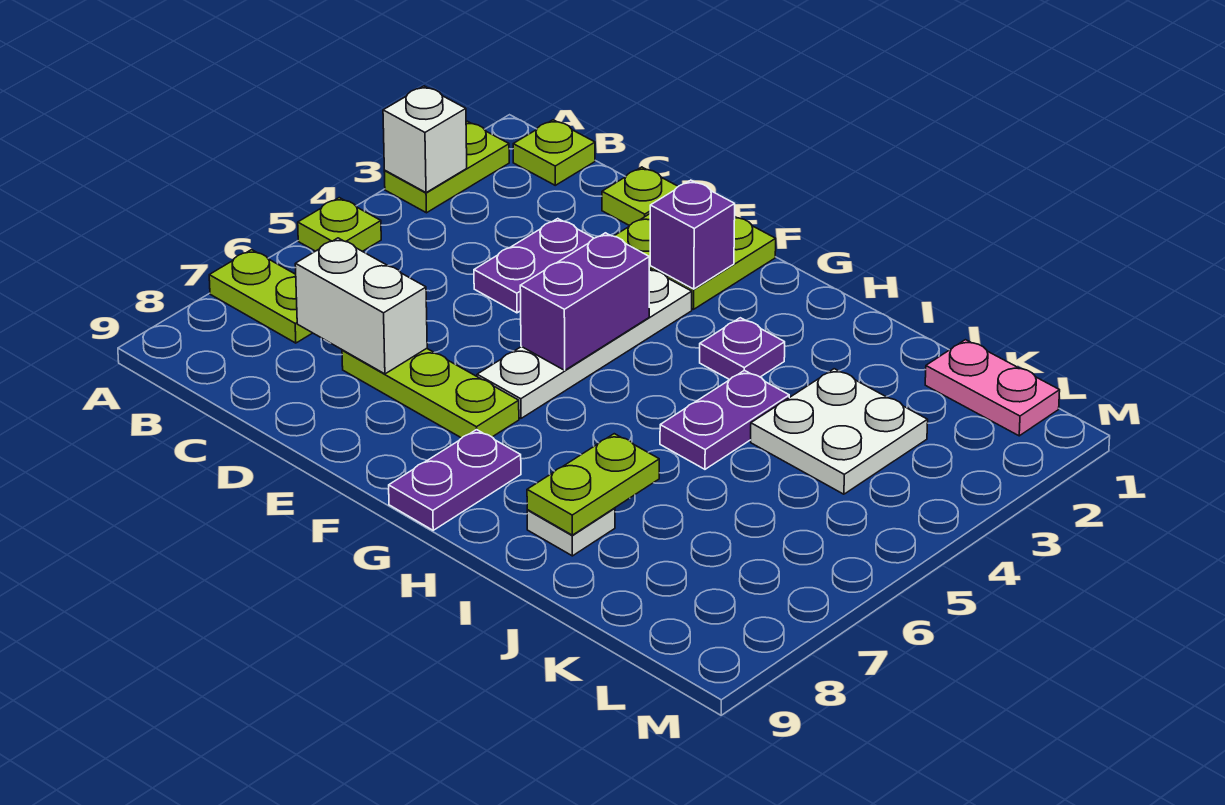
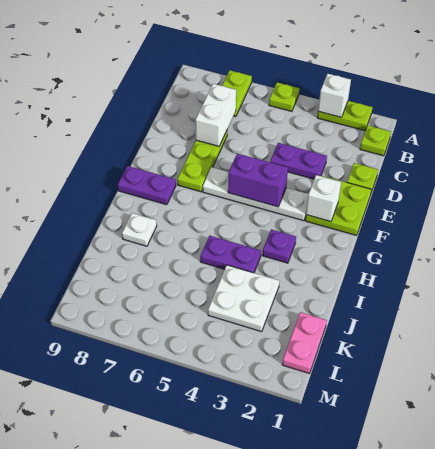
purple 1x1 brick [650,180,735,289] -> white 1x1 brick [306,175,341,222]
lime 1x2 plate [527,434,659,535] -> none

